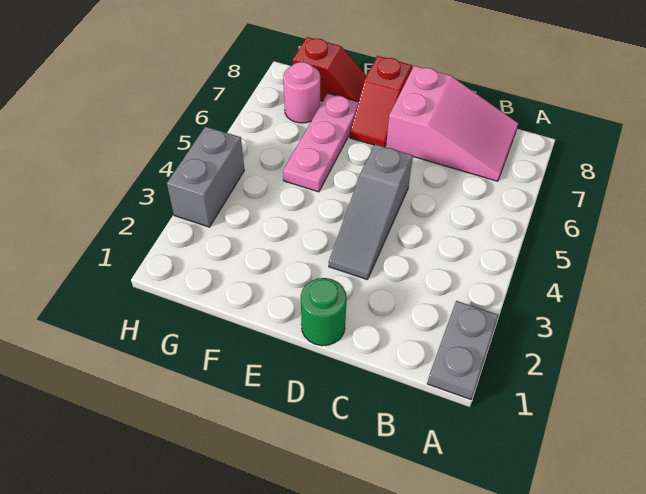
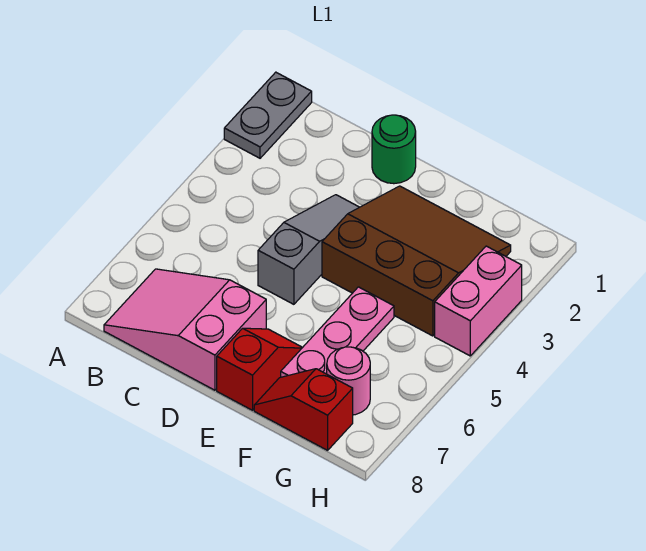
none -> brown 3x3 slope [322,186,511,336]
grey 1x2 brick [167,127,244,227] -> pink 1x2 brick [435,246,522,356]

